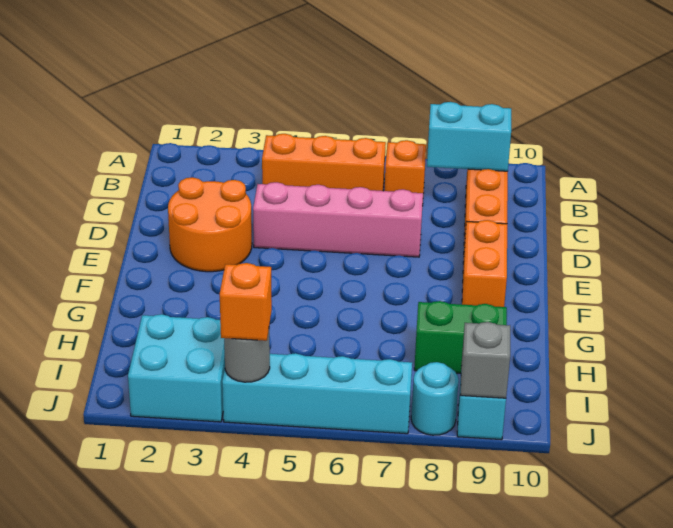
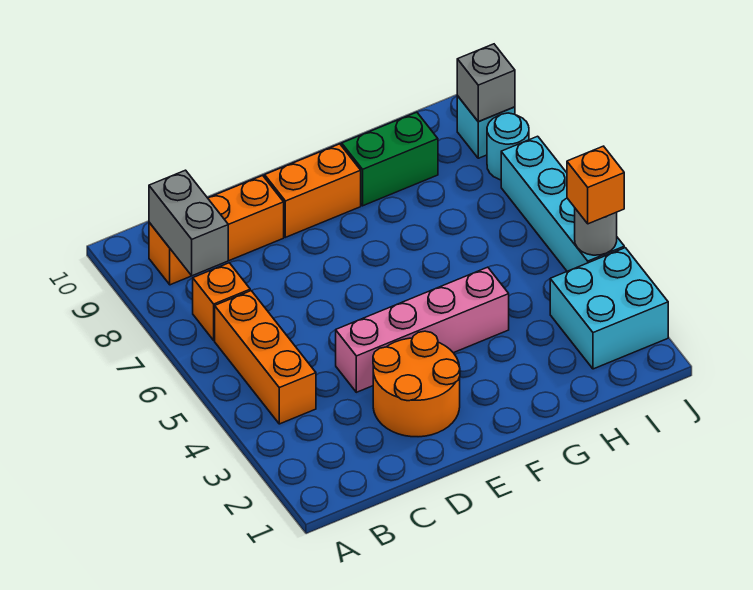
cyan 1x2 brick [427,102,511,171] -> grey 1x2 brick [149,170,228,276]
pink 1x4 brick [253,182,423,257] -> pink 1x4 brick turned to [336,267,509,392]
green 1x2 brick [414,301,507,373] -> green 1x2 brick turned to [342,112,438,206]

